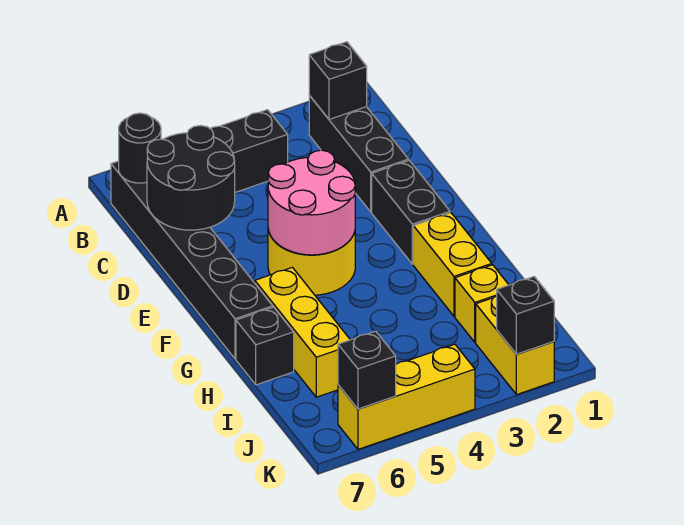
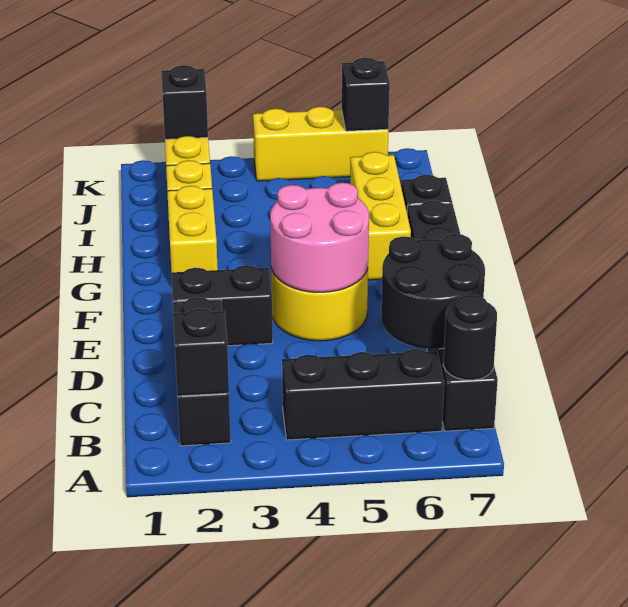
black 1x2 brick [372,161,450,264] -> black 1x2 brick turned to [171,265,273,346]

